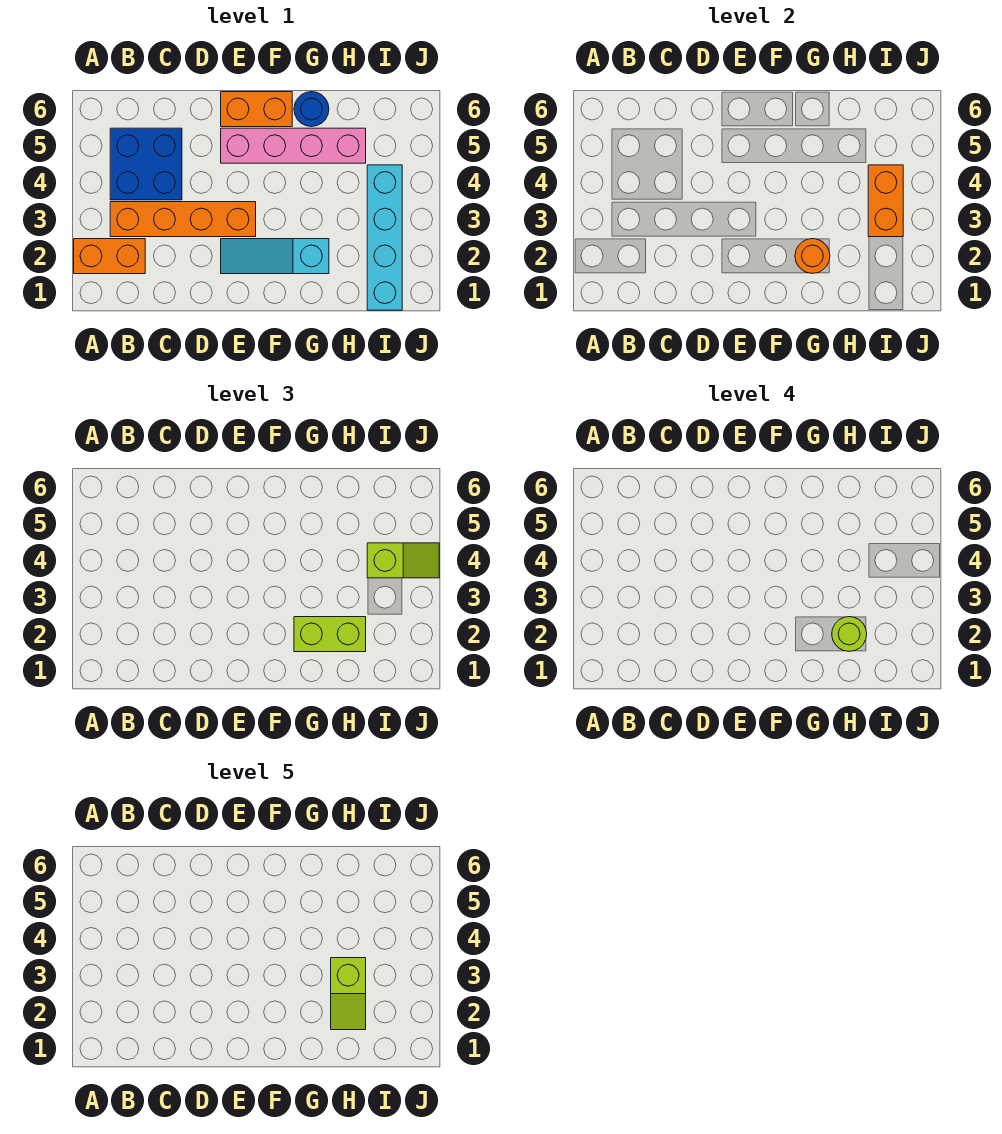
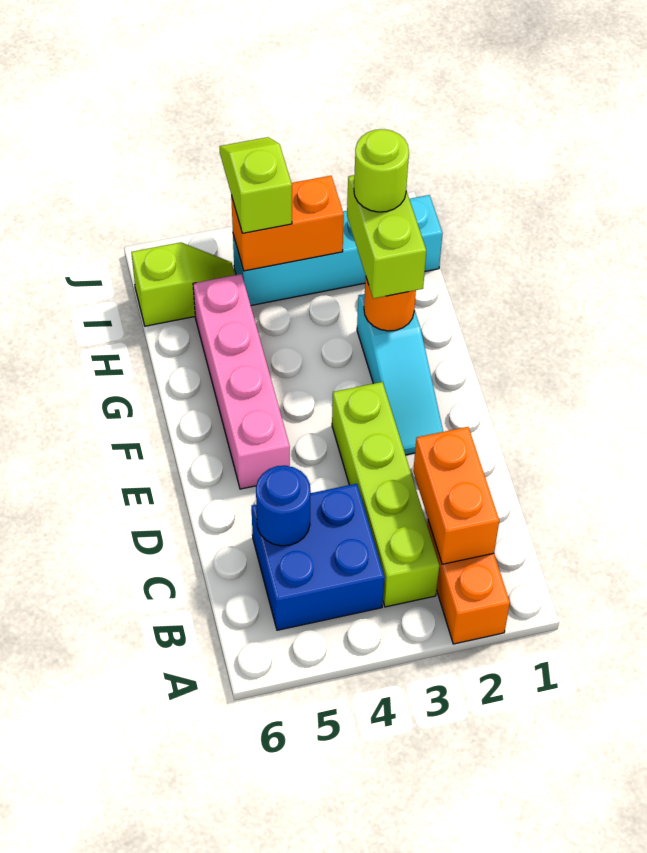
orange 1x4 brick [110,202,256,237] -> lime 1x4 brick [332,382,439,607]
orange 1x2 brick [221,92,292,127] -> orange 1x2 brick moved to [413,427,499,564]
blue 1x1 round brick [294,92,329,127] -> blue 1x1 round brick moved to [256,466,311,546]
lime 1x2 slope [331,958,366,1030] -> lime 1x2 slope moved to [131,242,235,326]

